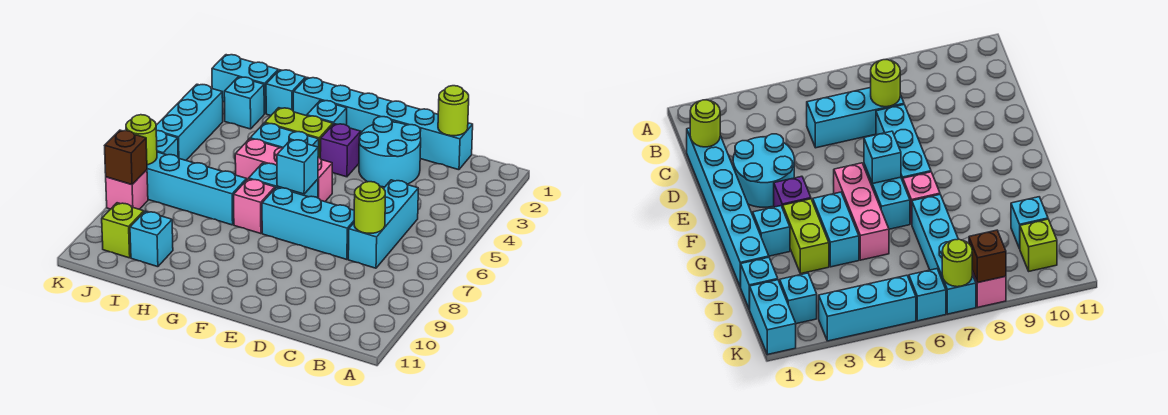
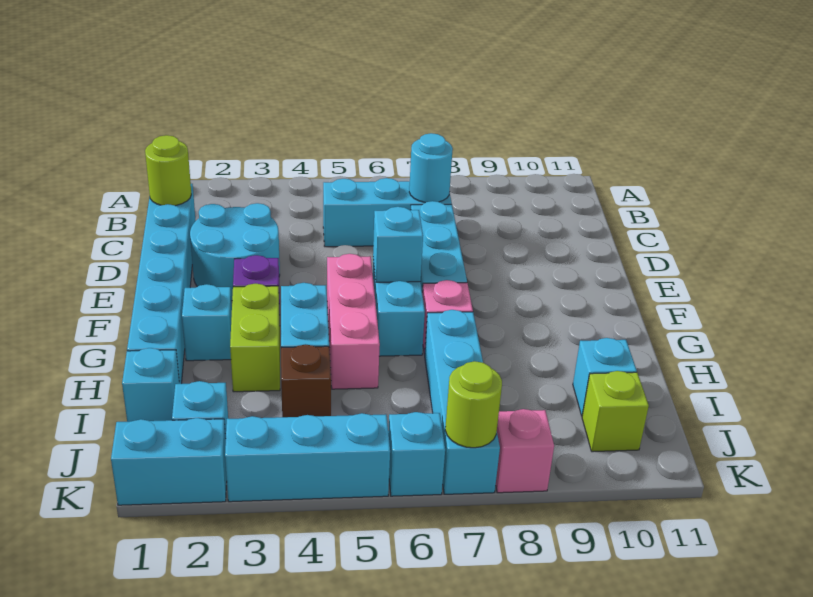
lime 1x1 round brick [354,182,385,233] -> cyan 1x1 round brick [409,133,453,203]
cyan 1x2 brick [212,55,278,114] -> cyan 1x2 brick turned to [111,418,227,505]
brown 1x1 brick [105,130,147,185] -> brown 1x1 brick moved to [281,344,331,417]

